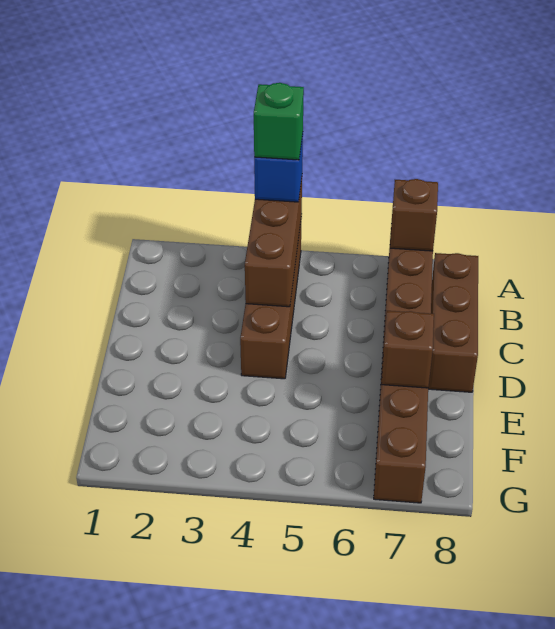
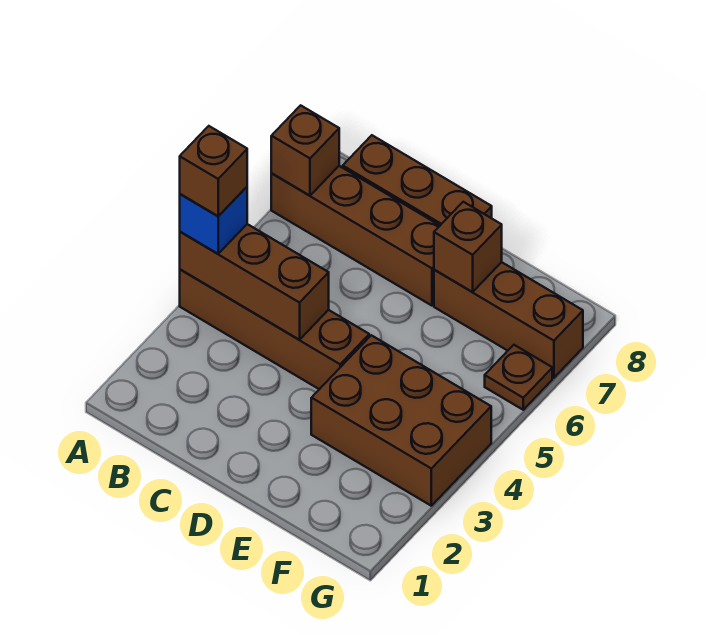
green 1x1 brick [254,83,304,160] -> brown 1x1 brick [180,126,247,216]
none -> brown 2x3 brick [311,335,491,506]
none -> brown 1x1 plate [485,345,552,410]

